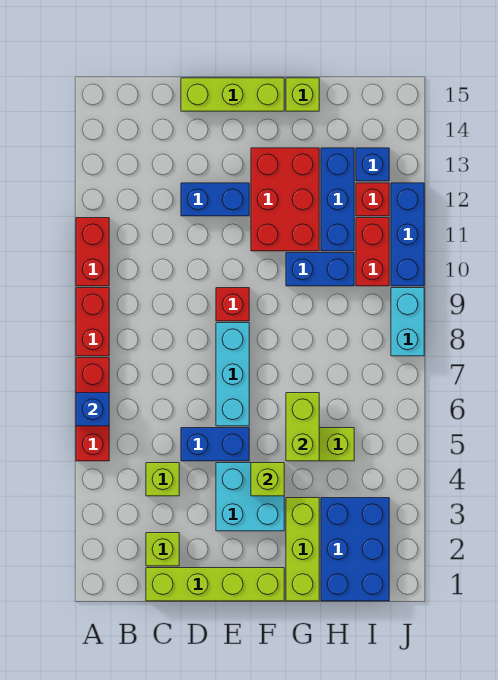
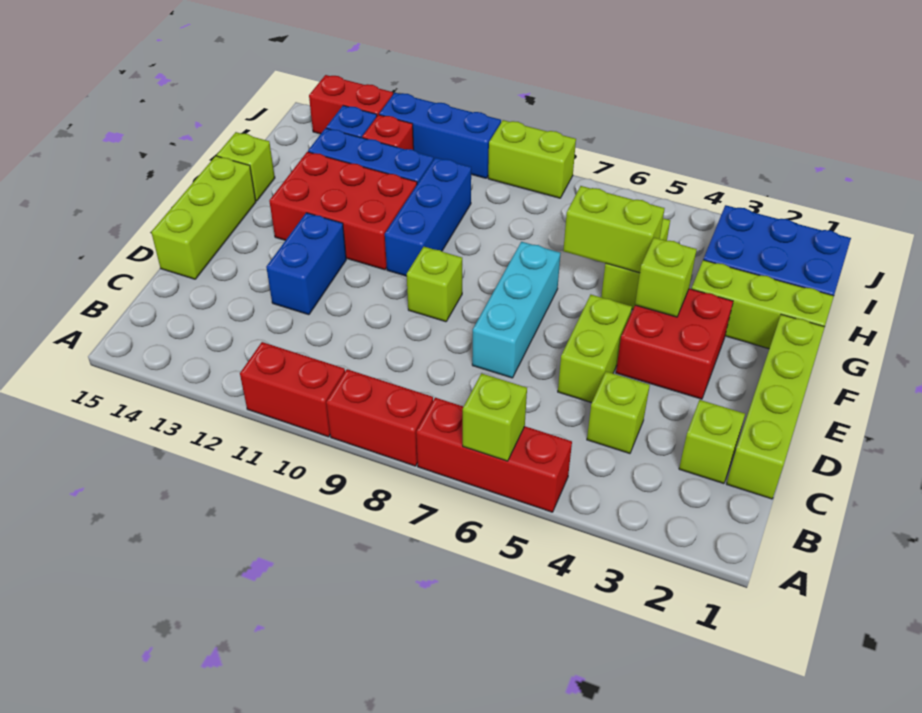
blue 1x1 brick [76,393,109,426] -> lime 1x1 brick [463,373,527,461]
blue 1x2 brick [181,428,249,461] -> lime 1x2 brick [558,295,632,403]
cyan 2x2 brick [216,463,284,531] -> red 2x2 brick [616,289,733,399]
cyan 1x3 brick [216,323,249,426] -> cyan 1x3 brick turned to [472,242,561,378]
red 1x1 brick [216,288,249,321] -> lime 1x1 brick [407,247,462,322]
blue 1x2 brick [286,253,354,286] -> blue 1x3 brick [385,158,471,276]
red 1x2 brick [356,218,389,286] -> red 1x2 brick moved to [309,75,393,134]
cyan 1x2 brick [391,288,424,356] -> lime 1x2 brick [488,120,576,198]

